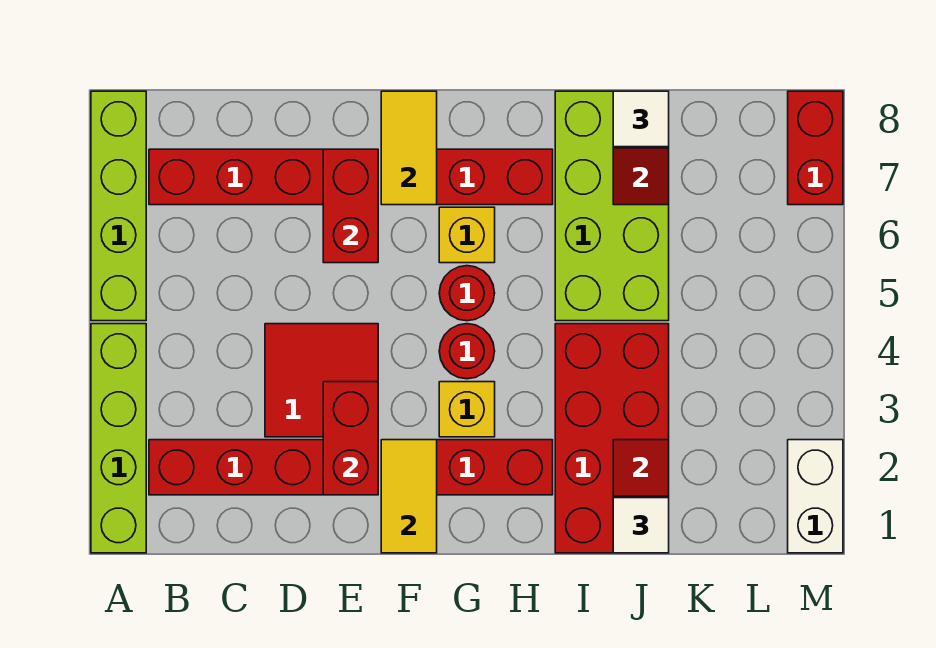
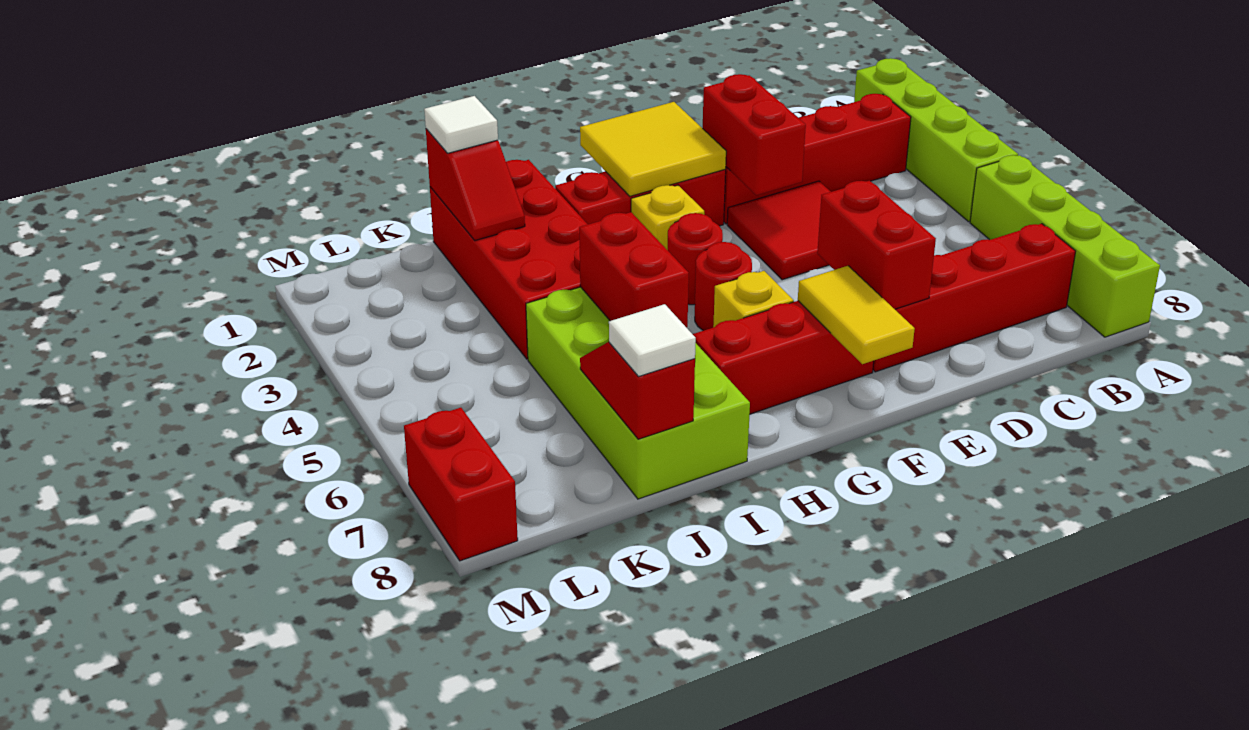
yellow 1x2 tile [381,440,437,553] -> yellow 2x2 tile [580,102,726,196]
none -> red 1x2 brick [579,212,689,328]
white 1x2 brick [788,440,843,553] -> none

